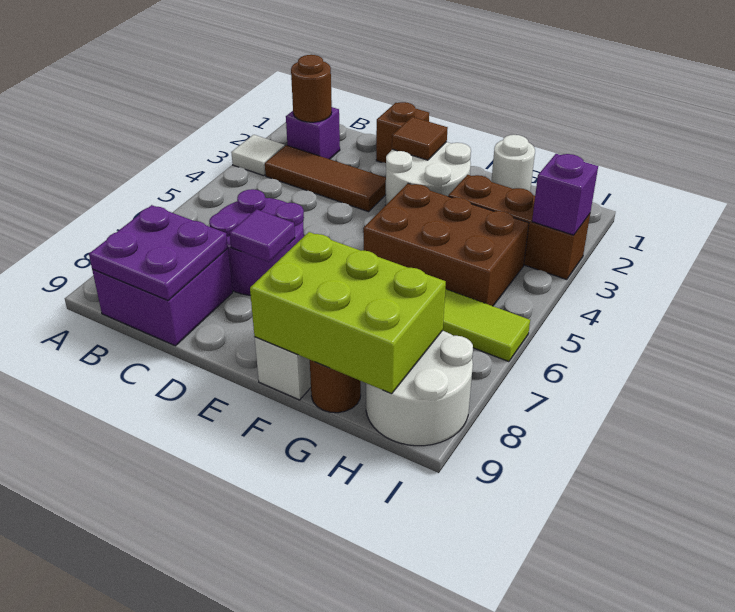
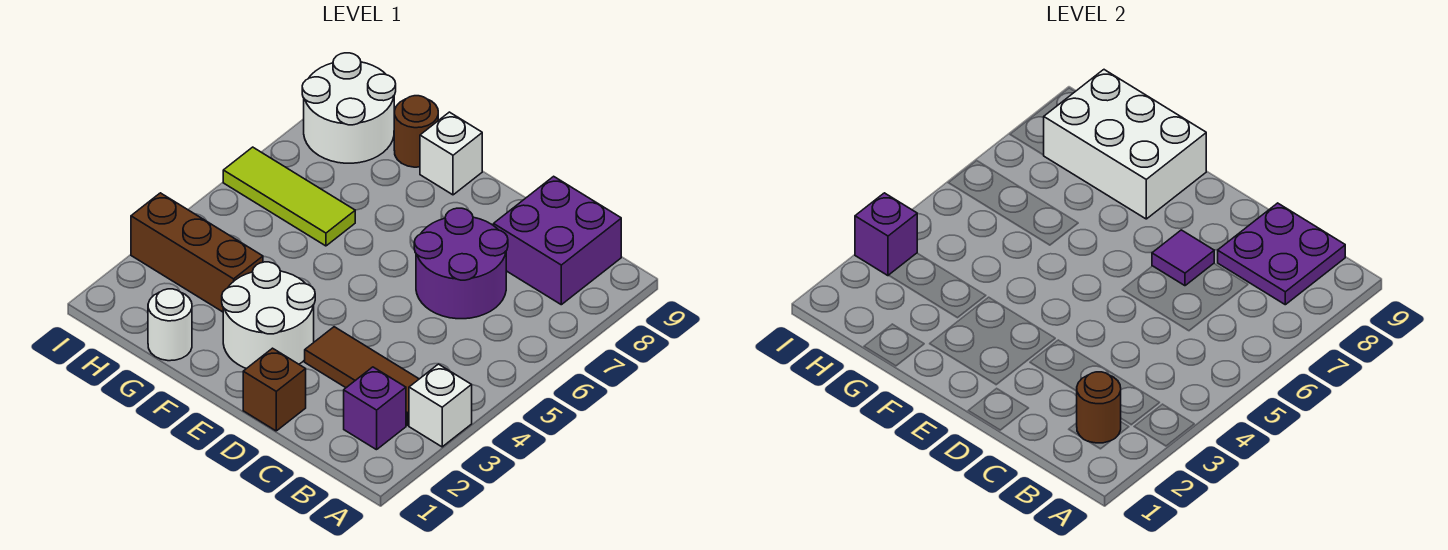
white 1x1 tile [231,135,285,176] -> white 1x1 brick [409,364,472,447]
brown 1x1 tile [392,117,448,160] -> none
brown 2x3 brick [363,184,529,306] -> none
lime 2x3 brick [250,232,446,394] -> white 2x3 brick [1044,70,1206,219]

